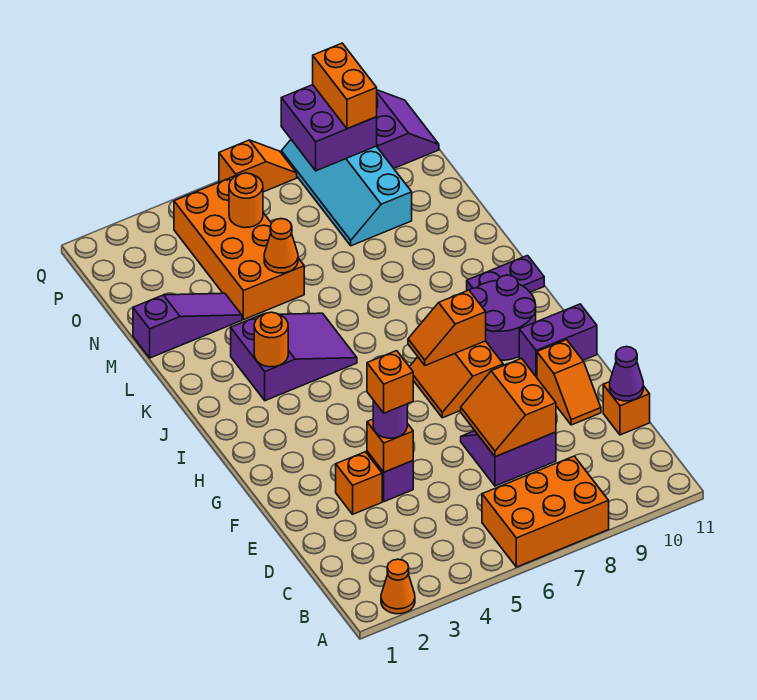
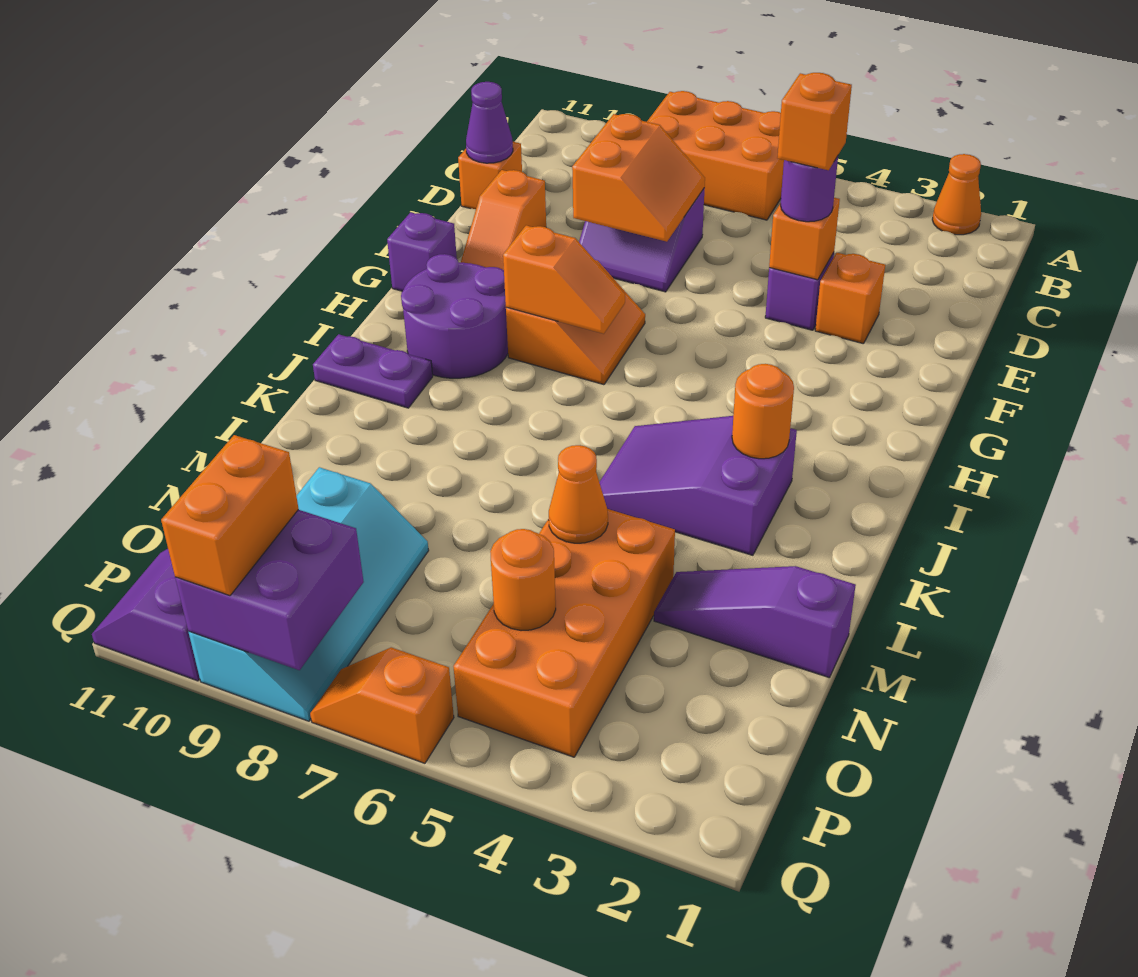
orange 1x2 slope [537,340,601,425] -> orange 1x2 slope turned to [461,170,546,270]
purple 1x2 brick [519,304,597,377] -> purple 1x1 brick [387,212,457,291]

